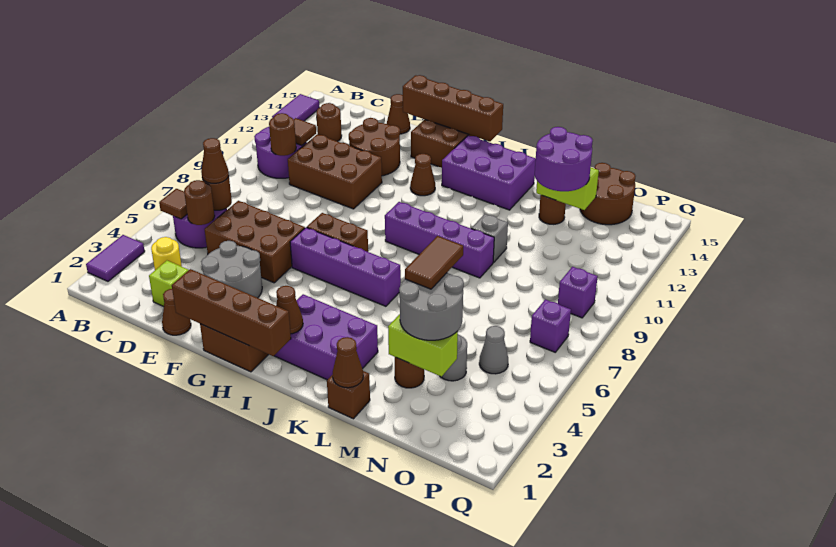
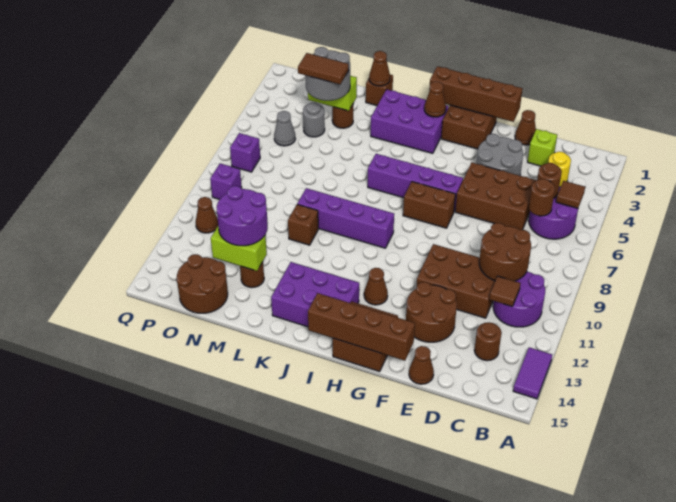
purple 1x2 tile [86,235,145,281] -> none
brown 1x1 cone [201,138,229,183] -> brown 1x1 cone moved to [196,197,218,233]
brown 1x1 round brick [269,113,296,156] -> brown 2x2 round brick [479,223,531,281]
grey 1x1 brick [471,214,508,262] -> brown 1x1 brick [288,204,318,245]
brown 1x2 tile [405,236,463,289] -> brown 1x2 tile turned to [298,53,349,84]

